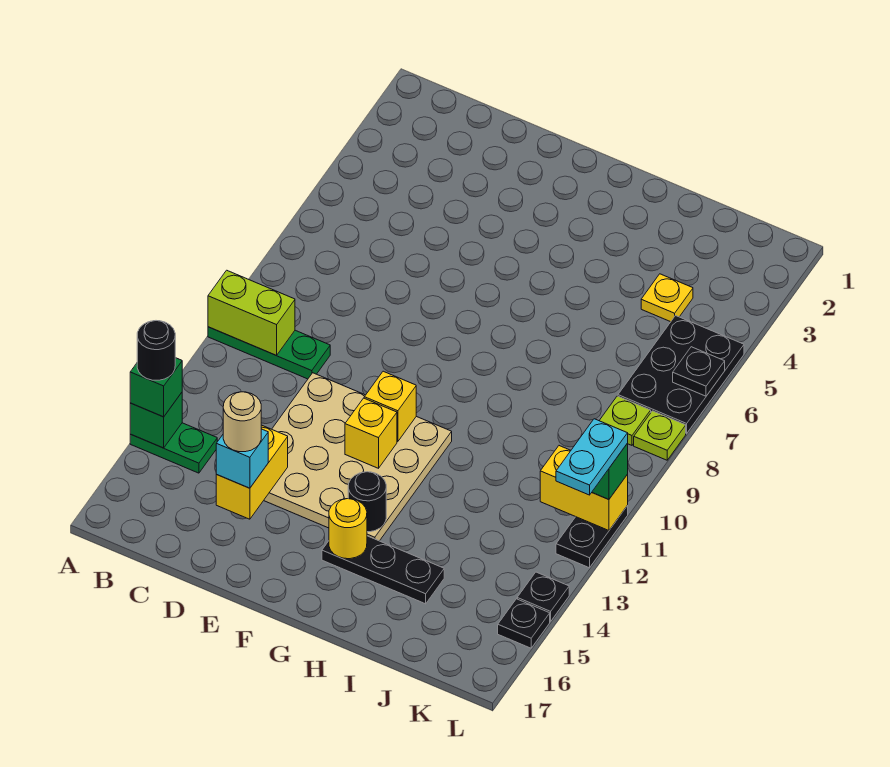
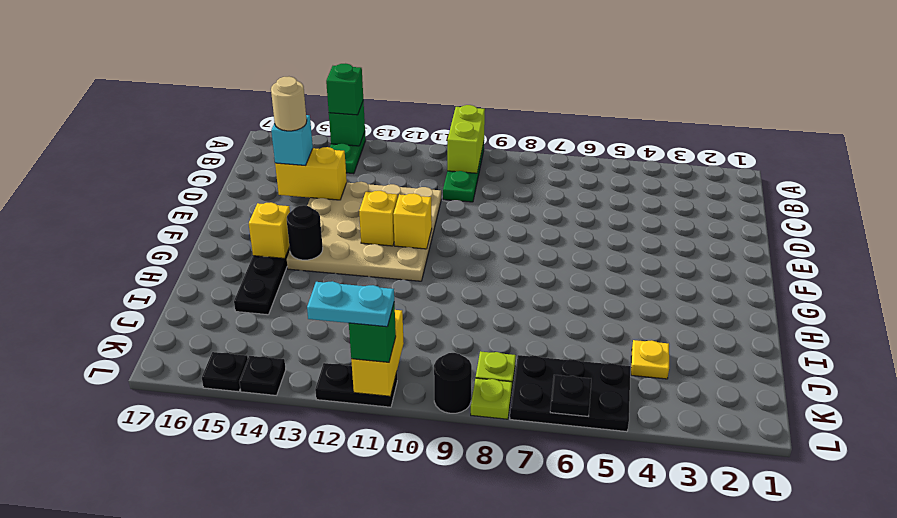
black 1x1 round brick [137,321,175,380] -> black 1x1 round brick moved to [434,353,472,413]
yellow 1x1 round brick [329,499,367,559] -> yellow 1x1 brick [249,202,290,258]

